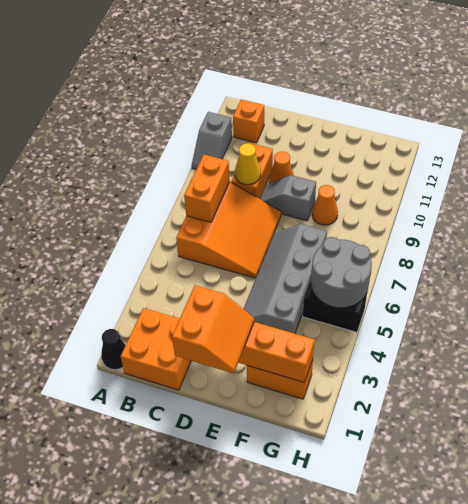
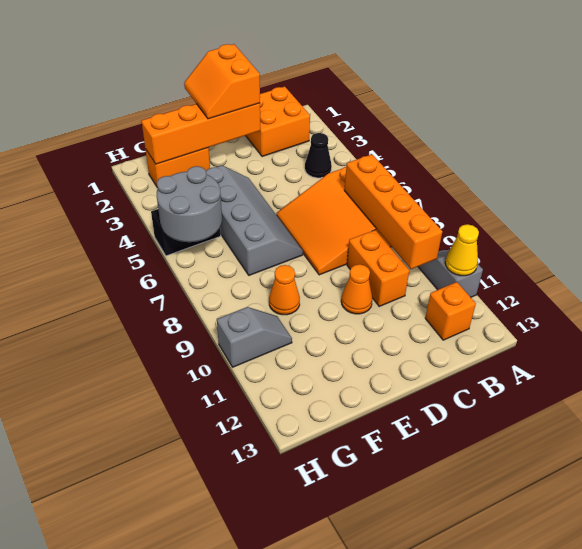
black 1x1 cone [101,329,126,370] -> black 1x1 cone moved to [305,133,332,178]
orange 1x2 brick [184,155,230,222] -> orange 1x4 brick [344,154,442,269]
yellow 1x1 cone [235,143,261,185] -> yellow 1x1 cone moved to [445,224,479,276]
grey 1x2 slope [260,175,316,221] -> grey 1x2 slope moved to [217,307,292,367]

